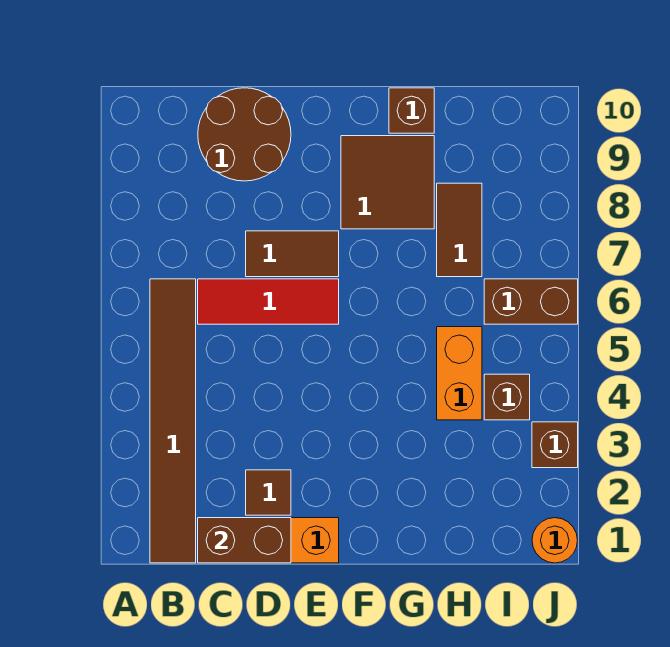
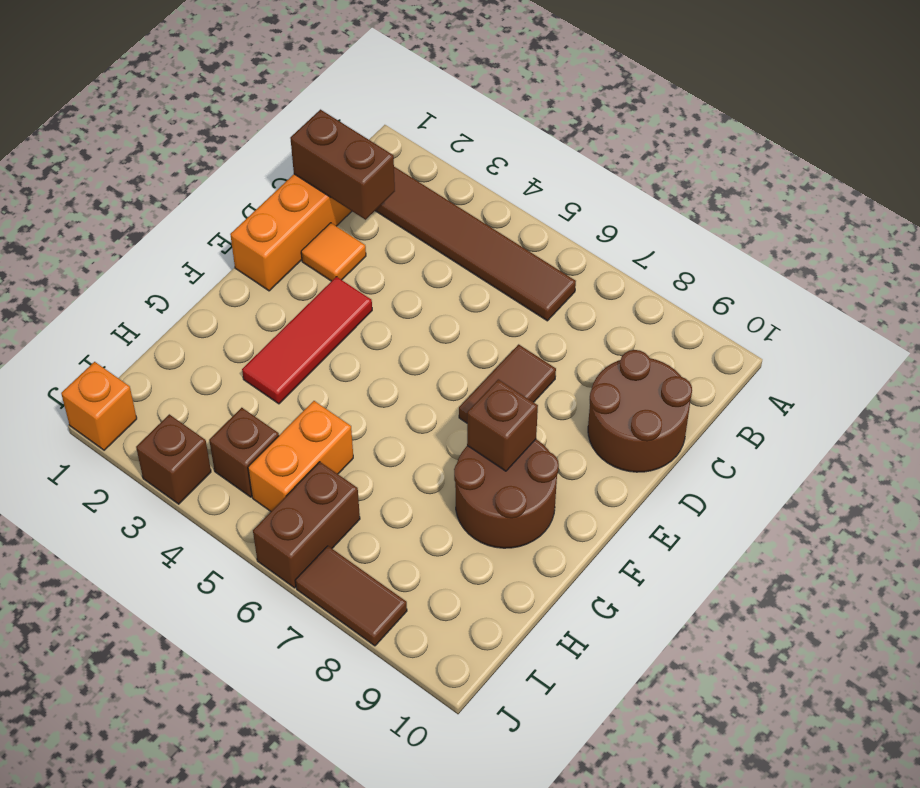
brown 1x2 brick [198,518,291,563] -> brown 1x2 brick turned to [290,110,395,220]
red 1x3 tile [198,279,339,324] -> red 1x3 tile moved to [242,277,372,404]
brown 1x1 tile [246,470,291,515] -> orange 1x1 tile [301,223,366,281]
brown 2x2 tile [341,136,434,229] -> brown 2x2 round brick [454,439,559,548]
brown 1x1 brick [389,88,434,133] -> brown 1x1 brick moved to [467,379,538,471]
orange 1x2 brick [437,327,482,420] -> orange 1x2 brick turned to [248,401,353,511]
brown 1x2 tile [437,183,482,277] -> brown 1x2 tile moved to [296,546,407,646]
orange 1x1 round brick [532,518,578,563] -> orange 1x1 brick [61,362,137,450]

